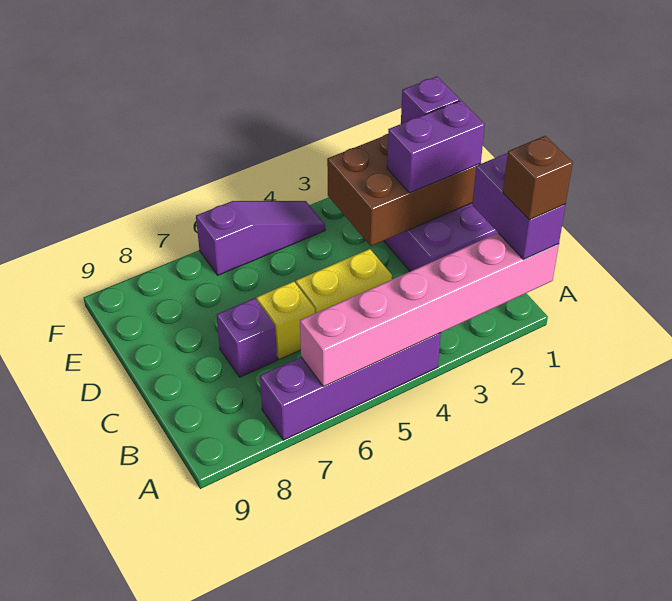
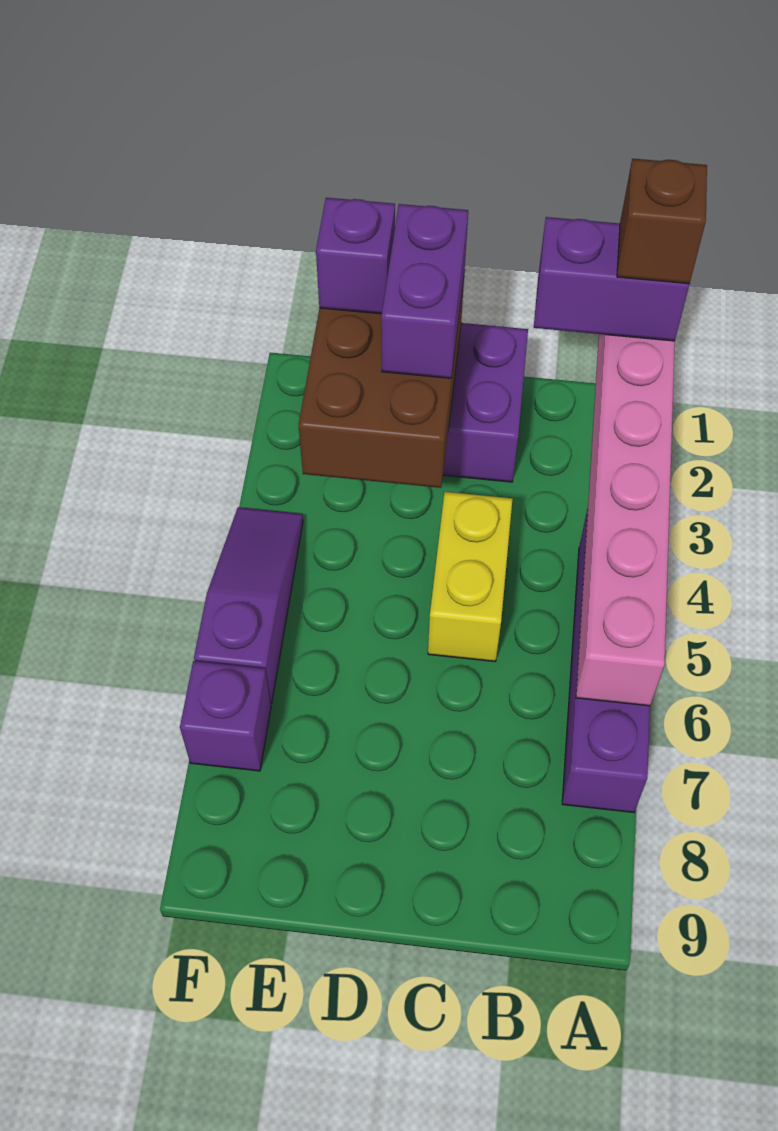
yellow 1x1 brick [257,281,315,360] -> none
purple 1x1 brick [217,298,277,377] -> purple 1x1 brick moved to [180,661,271,771]

